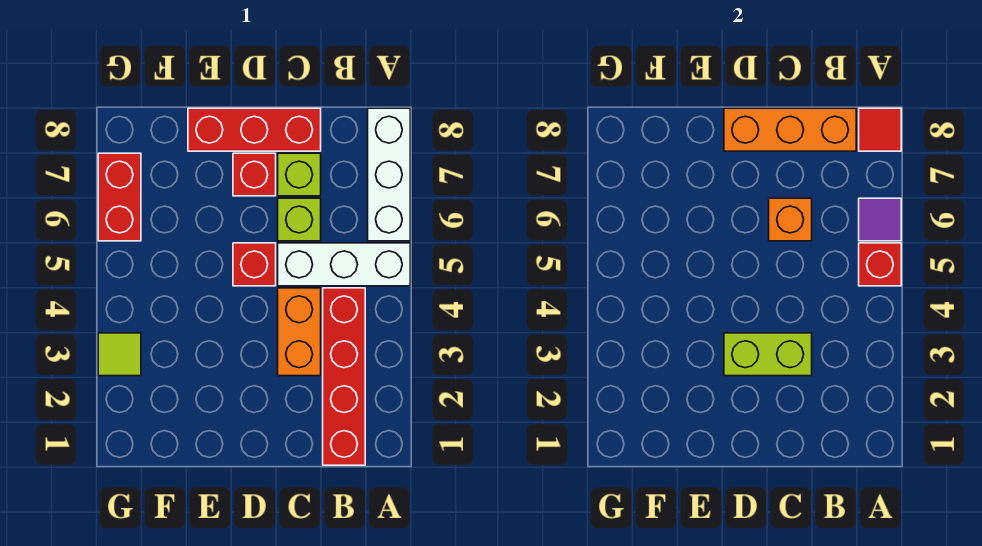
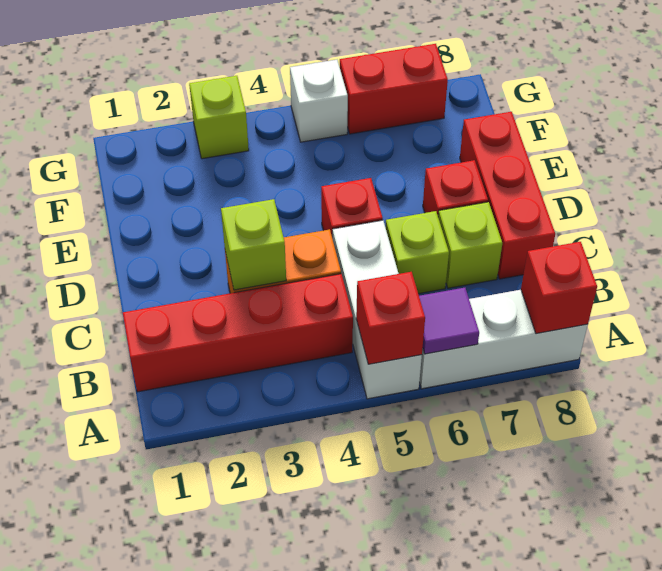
red 1x1 tile [859,108,901,151] -> red 1x1 brick [521,242,597,334]
orange 1x3 brick [724,108,856,151] -> none
lime 1x2 brick [724,333,812,376] -> lime 1x1 brick [221,199,286,290]
orange 1x1 brick [769,198,812,241] -> none
lime 1x1 tile [98,333,141,376] -> lime 1x1 brick [189,76,249,159]
none -> white 1x1 brick [290,60,348,142]

